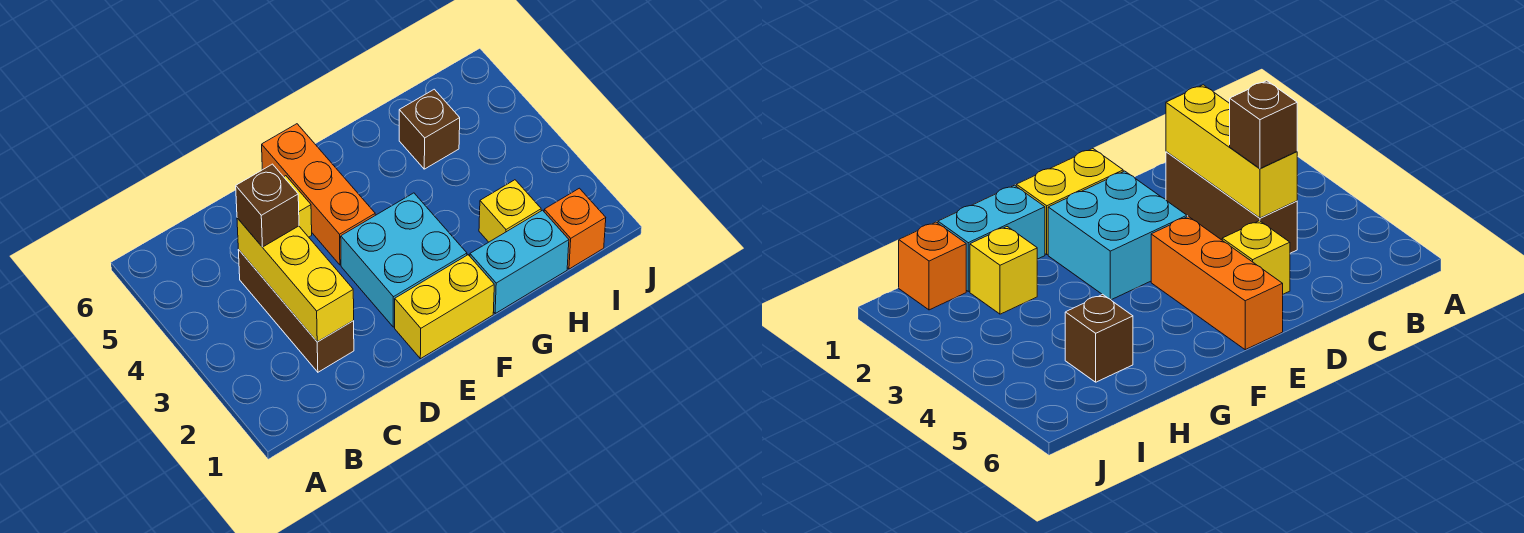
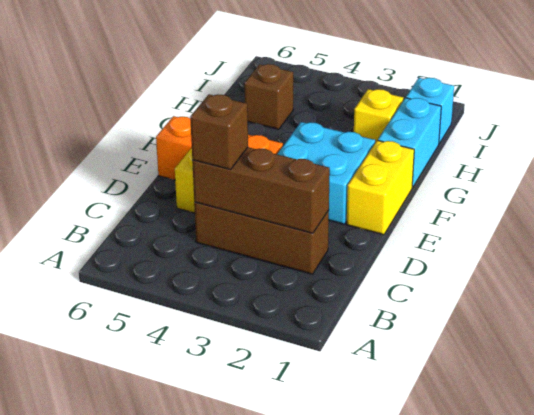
yellow 1x3 brick [237,218,354,342] -> brown 1x3 brick [192,147,330,233]
orange 1x1 brick [544,188,606,269] -> cyan 1x1 brick [406,78,454,144]

